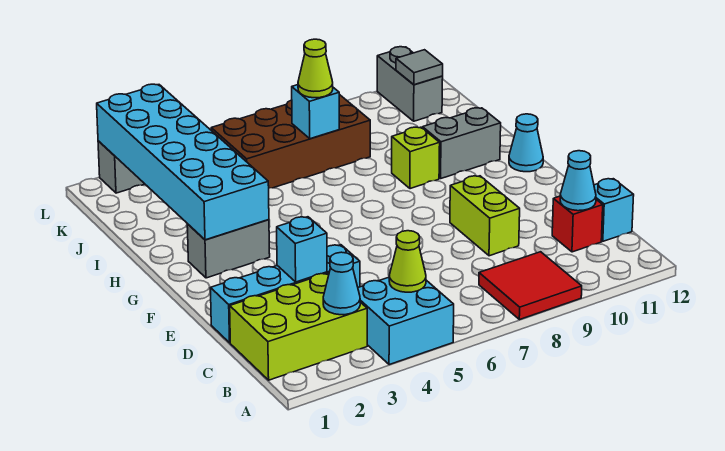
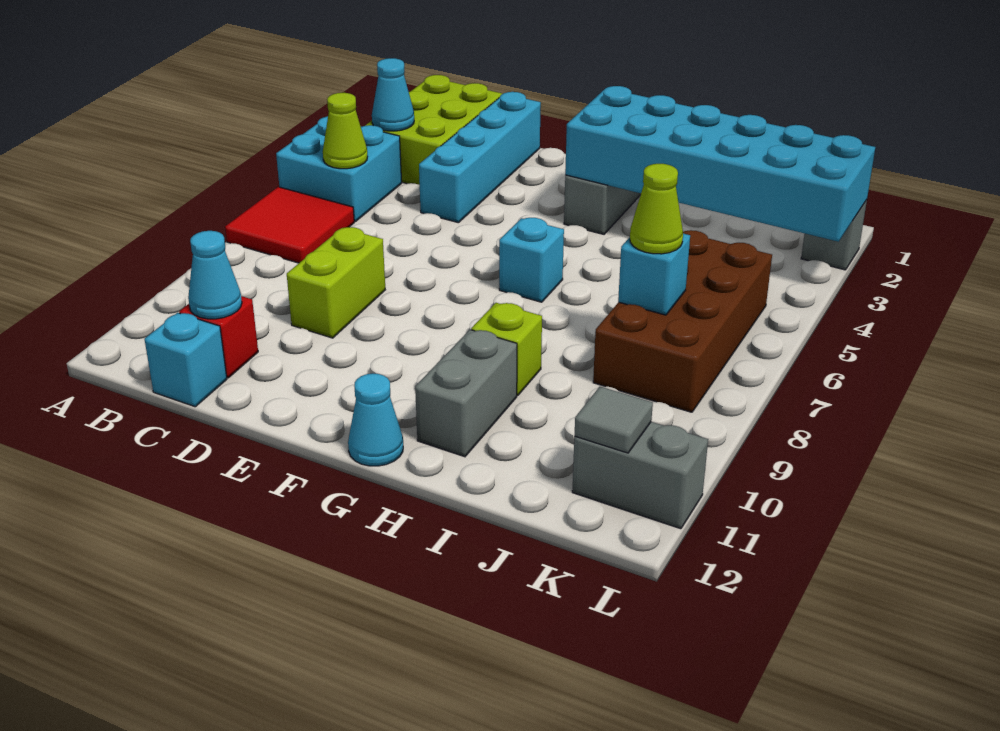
red 2x2 tile [479,252,582,320] -> red 2x2 tile moved to [225,187,354,263]
cyan 1x1 brick [277,217,327,282] -> cyan 1x1 brick moved to [499,218,564,302]
lime 1x2 brick [450,176,520,256] -> lime 1x2 brick turned to [287,227,385,338]

